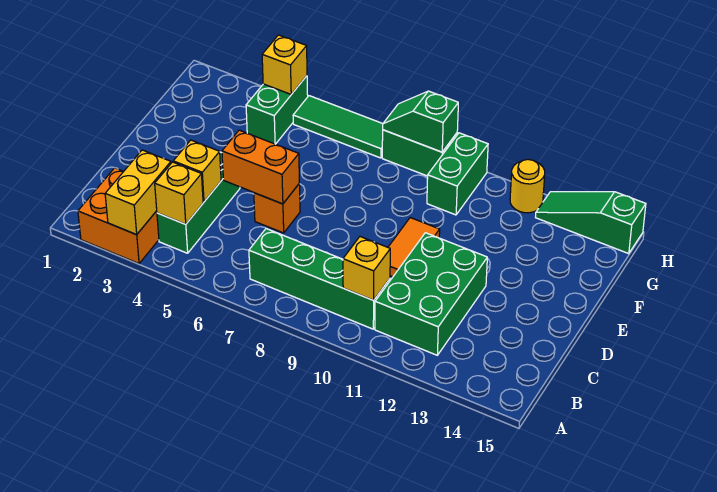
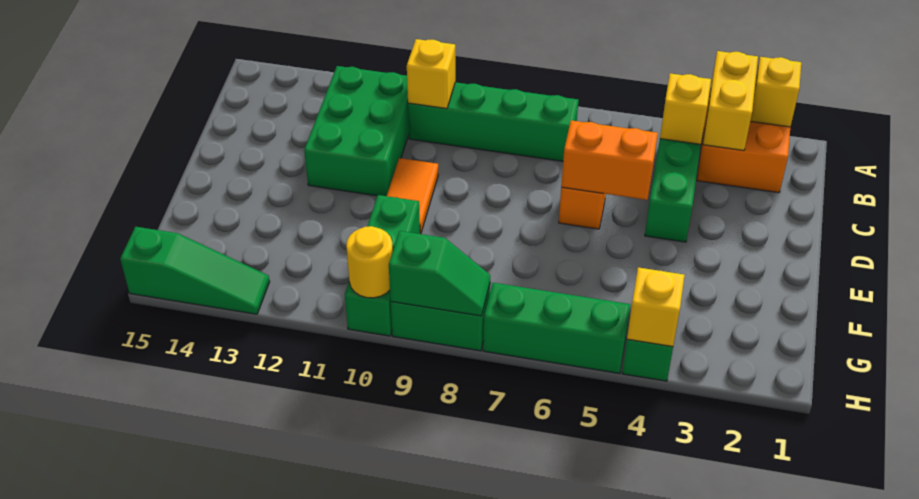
yellow 1x1 brick [173,140,221,202] -> yellow 1x1 brick moved to [750,57,801,127]
green 1x2 brick [427,133,488,215] -> green 1x3 brick [345,195,420,336]
green 1x3 tile [293,96,383,158] -> green 1x3 brick [483,283,630,374]
yellow 1x1 round brick [510,160,545,213] -> yellow 1x1 round brick moved to [346,226,393,298]

